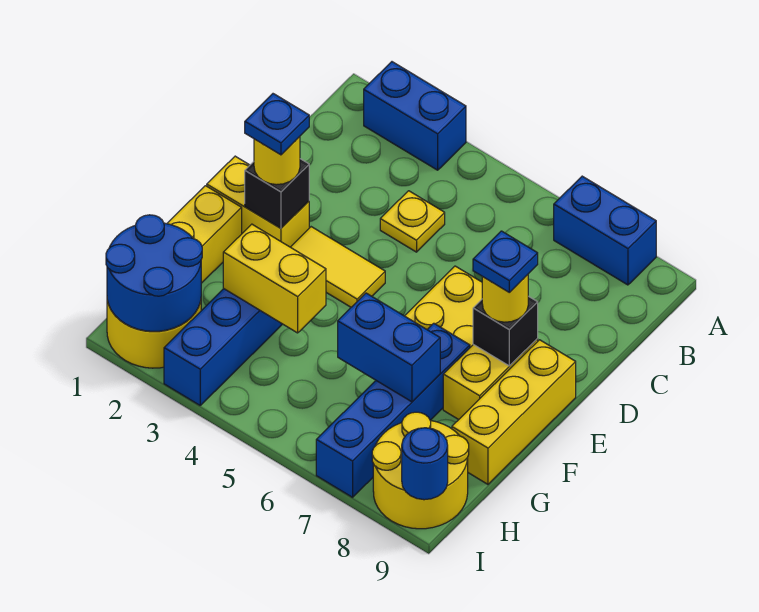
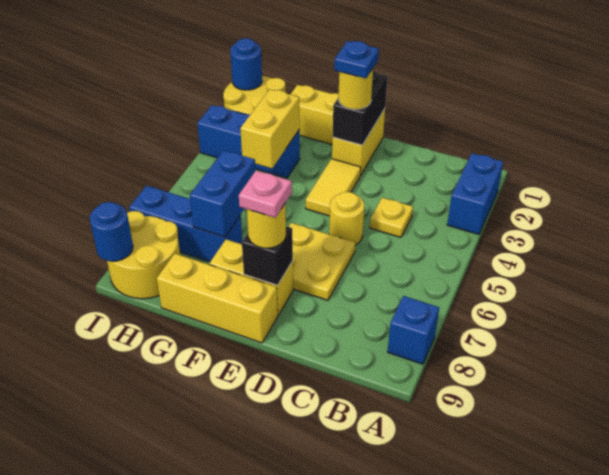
blue 1x2 brick [554,176,656,285] -> blue 1x1 brick [388,296,439,364]
none -> yellow 1x1 round brick [329,192,364,245]
black 1x1 brick [245,159,309,228] -> black 1x2 brick [333,70,388,145]
blue 1x1 plate [473,231,538,292] -> pink 1x1 plate [239,171,292,218]
blue 1x4 brick [316,323,470,497] -> blue 1x3 brick [129,186,242,262]
blue 2x2 round brick [106,215,202,331] -> blue 1x1 round brick [230,38,262,90]

